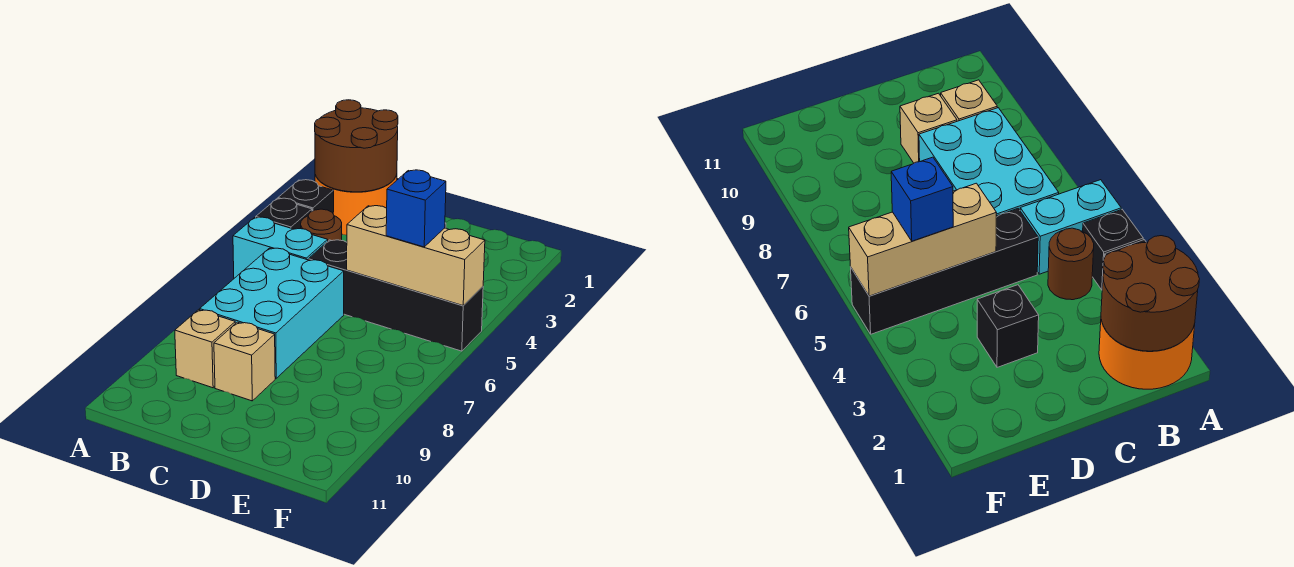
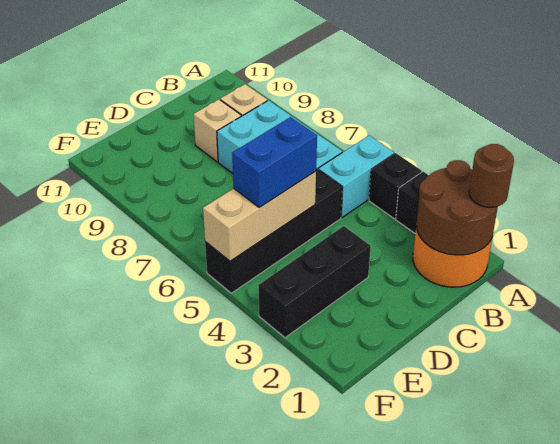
brown 1x1 round brick [301,209,342,241] -> brown 1x1 round brick moved to [469,144,514,207]
black 1x1 brick [977,285,1039,367] -> black 1x3 brick [258,226,371,338]
blue 1x1 brick [386,170,446,247] -> blue 1x2 brick [232,117,317,207]

